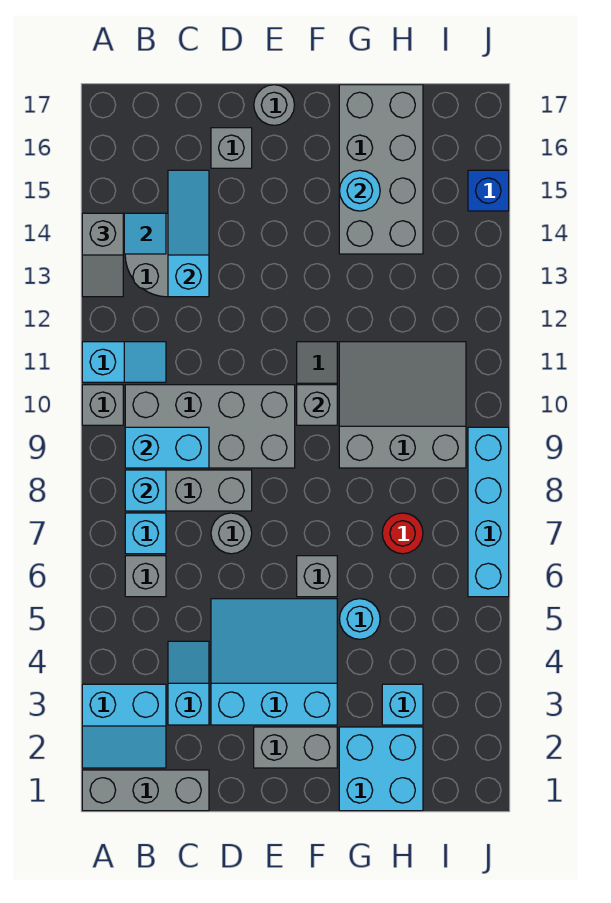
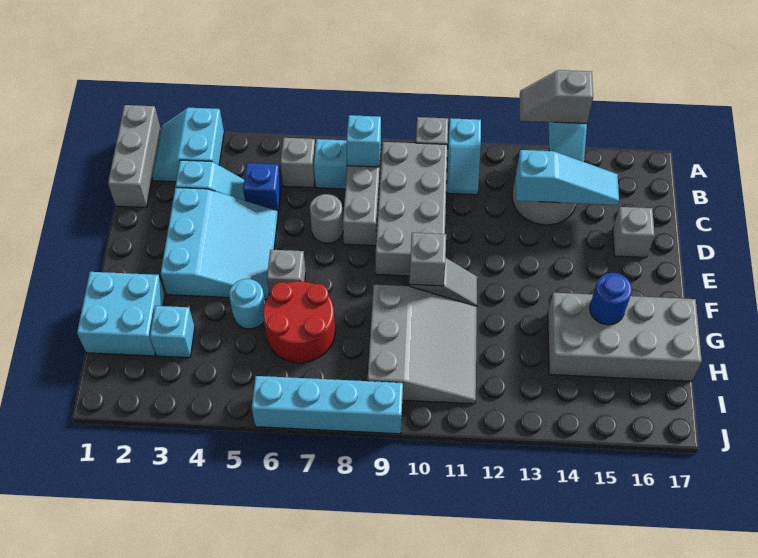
cyan 1x2 brick [125,427,209,468] -> none
grey 1x2 brick [254,727,337,768] -> none
grey 1x1 round brick [254,85,294,125] -> none
cyan 1x1 round brick [339,170,380,211] -> blue 1x1 round brick [590,273,632,325]
red 1x1 round brick [382,513,423,554] -> red 2x2 round brick [263,281,335,363]
blue 1x1 brick [468,170,509,211] -> blue 1x1 brick moved to [243,163,281,212]

